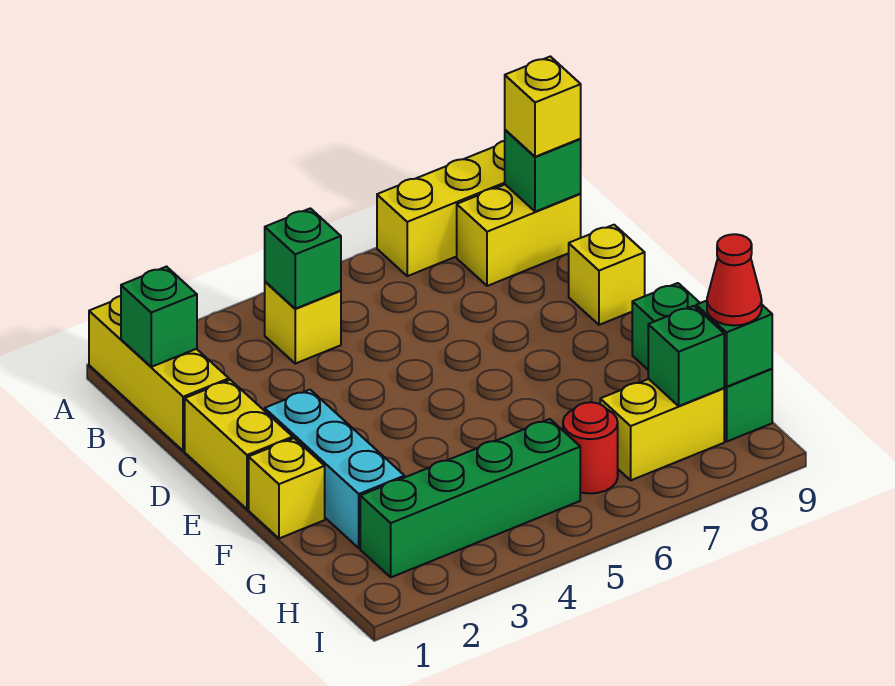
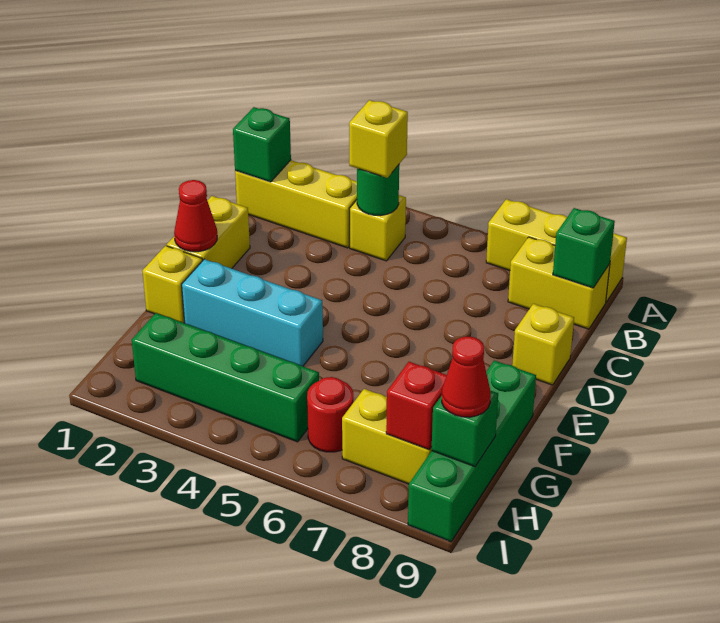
yellow 1x3 brick [89,296,229,451] -> yellow 1x3 brick turned to [235,160,357,248]
green 1x1 brick [265,208,341,309] -> green 1x1 round brick [357,165,399,216]
yellow 1x1 brick [505,56,581,157] -> yellow 1x1 brick moved to [349,100,408,178]
none -> red 1x1 cone [174,180,217,252]
cyan 1x3 brick [265,390,404,548] -> cyan 1x3 brick turned to [182,259,323,366]
green 1x3 brick [632,283,772,441] -> green 1x4 brick [408,360,536,542]
green 1x1 brick [648,306,724,406] -> red 1x1 brick [386,362,447,450]

